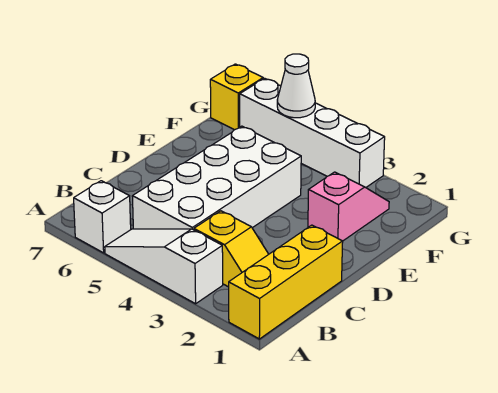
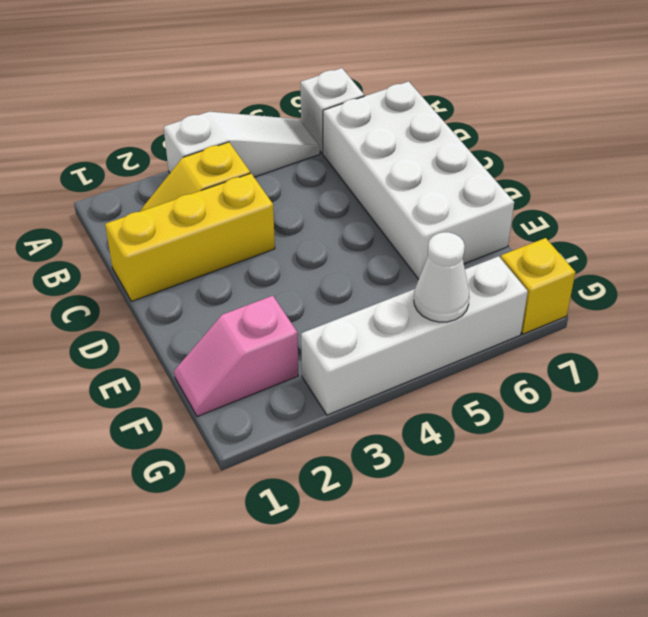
yellow 1x3 brick [229,225,343,339] -> yellow 1x3 brick turned to [105,173,275,301]
white 2x4 brick [132,126,301,230] -> white 2x4 brick moved to [323,81,514,279]
pink 1x2 slope [308,172,389,241] -> pink 1x2 slope turned to [174,296,298,417]

